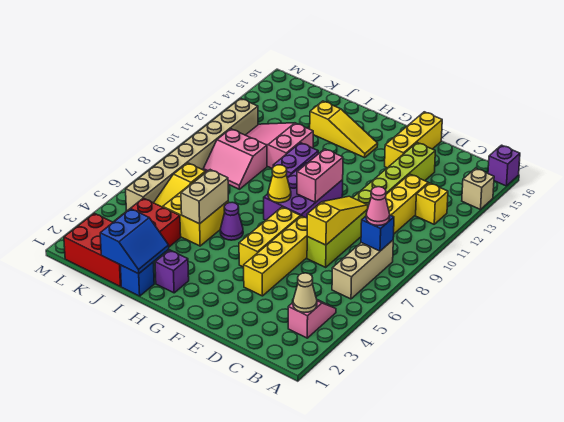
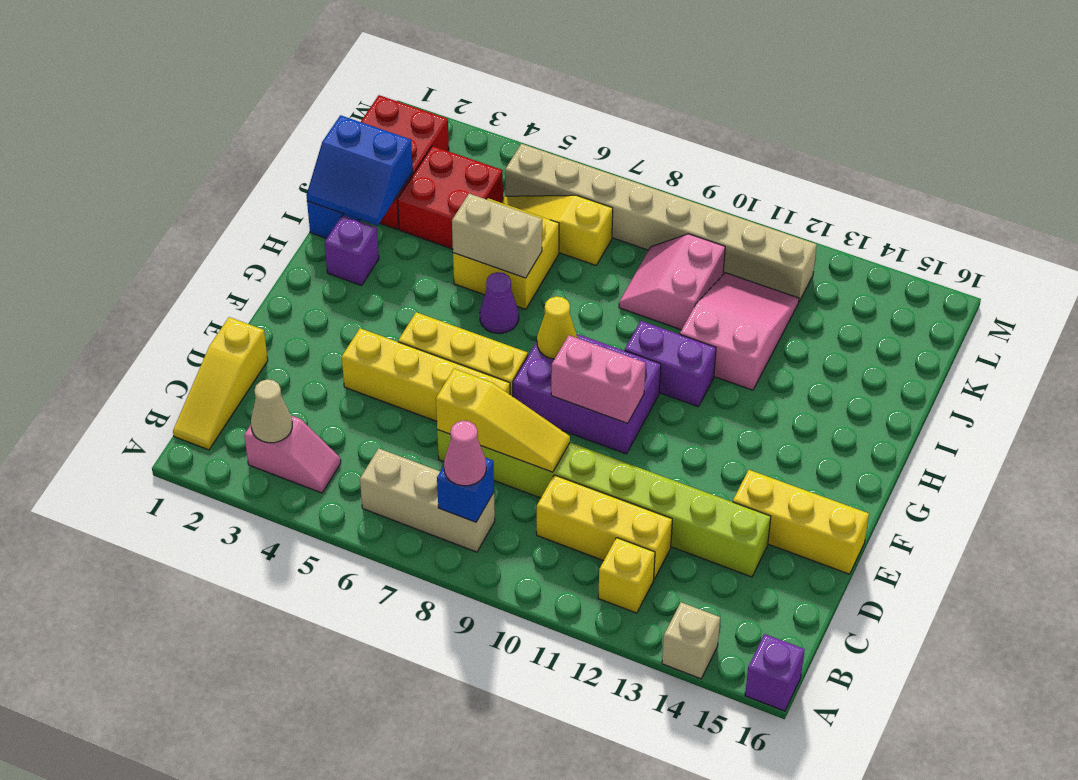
yellow 1x3 slope [310,101,378,158] -> yellow 1x3 slope moved to [173,317,268,450]

